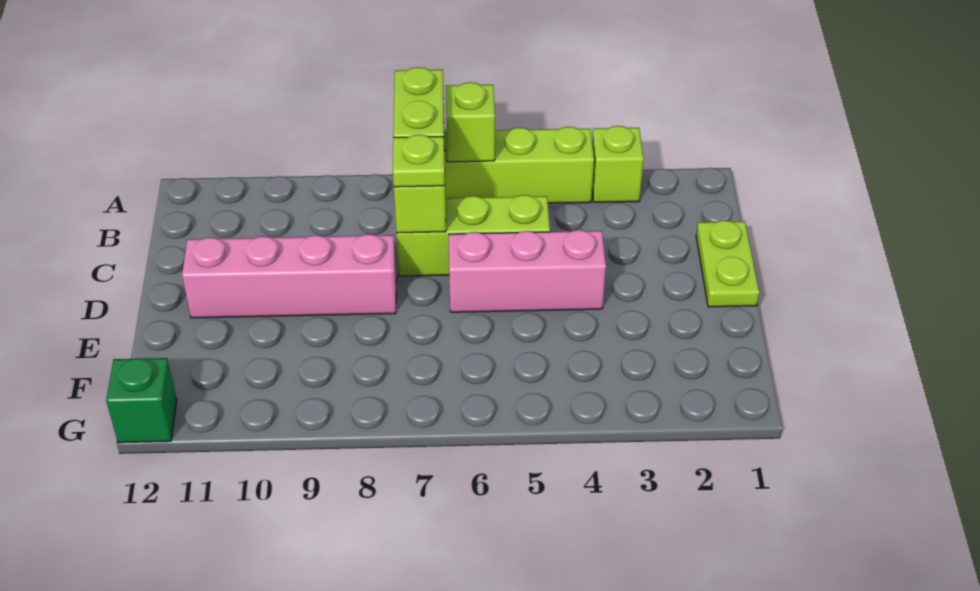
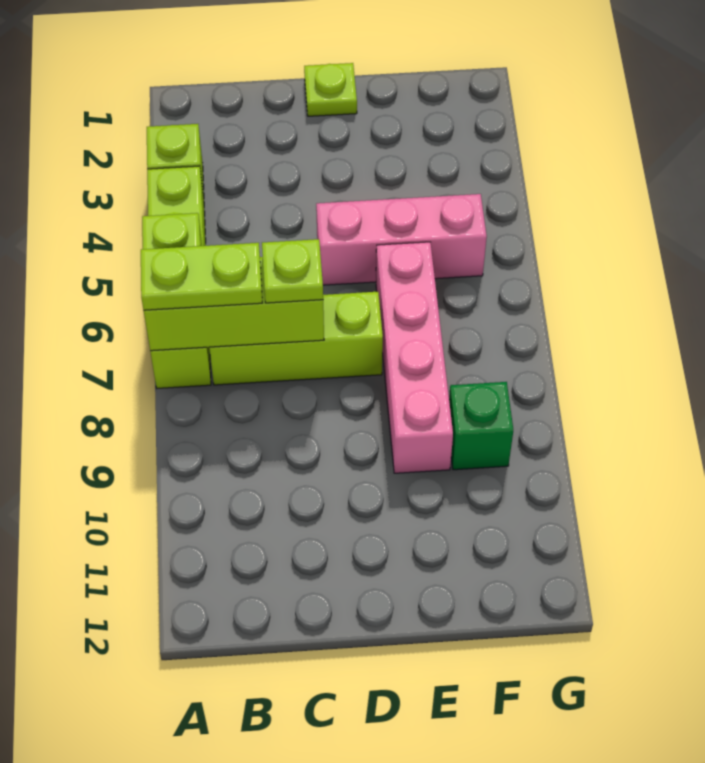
lime 1x2 plate [696,220,759,307] -> lime 1x1 plate [304,63,357,116]
lime 1x3 brick [396,195,550,276] -> lime 1x3 brick turned to [209,292,383,385]
pink 1x3 brick [449,230,606,312] -> pink 1x3 brick turned to [316,194,487,285]
pink 1x4 brick [182,234,397,318] -> pink 1x4 brick moved to [376,242,453,473]
green 1x1 brick [106,358,177,443] -> green 1x1 brick moved to [449,382,513,470]

